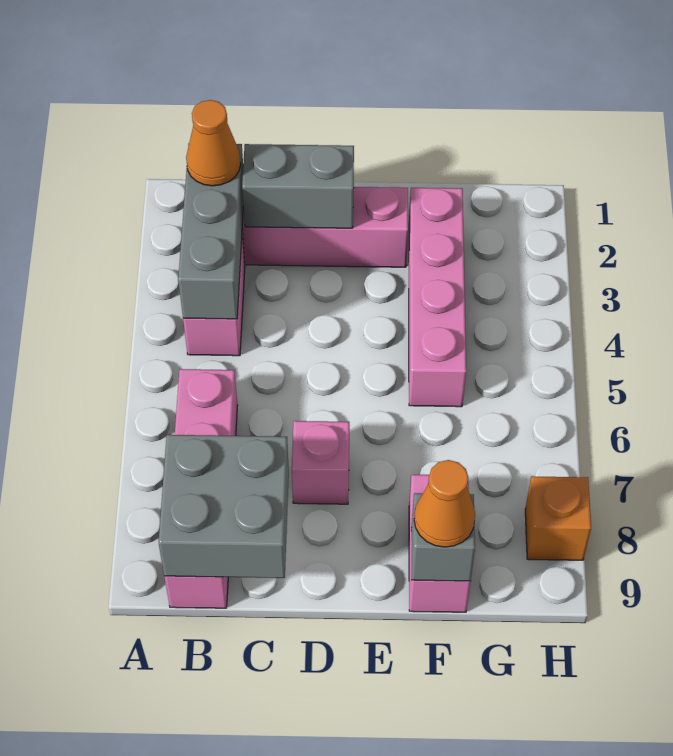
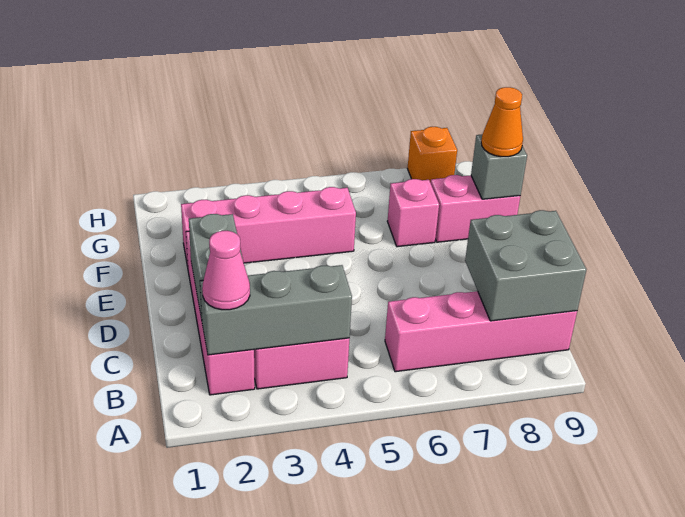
orange 1x1 cone [186,100,241,186] -> pink 1x1 cone [202,231,250,310]
pink 1x1 brick [292,421,349,504] -> pink 1x1 brick moved to [387,179,439,247]

